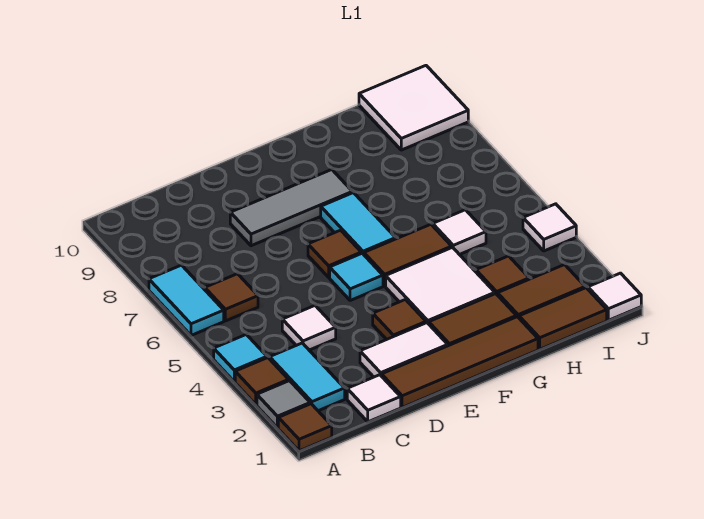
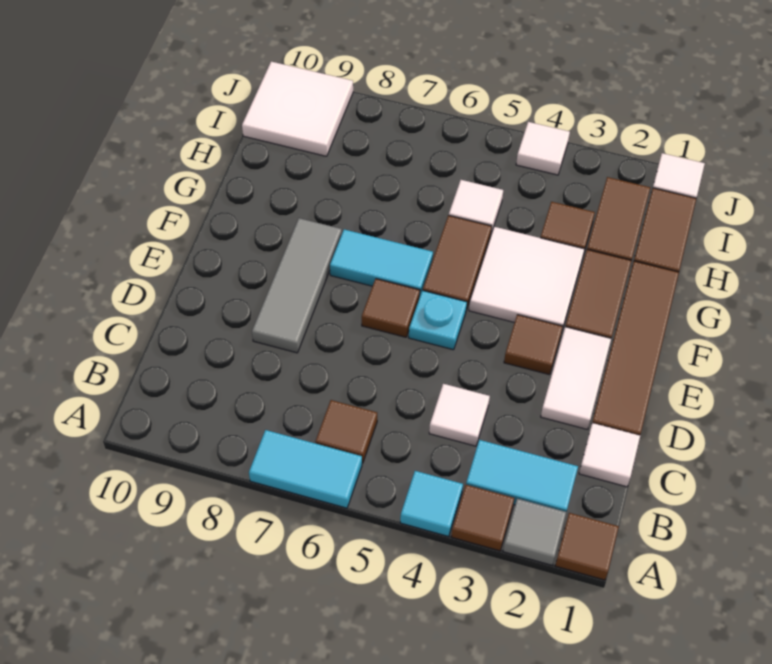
cyan 1x1 tile [330,253,383,301] -> cyan 1x1 plate [409,290,467,350]

